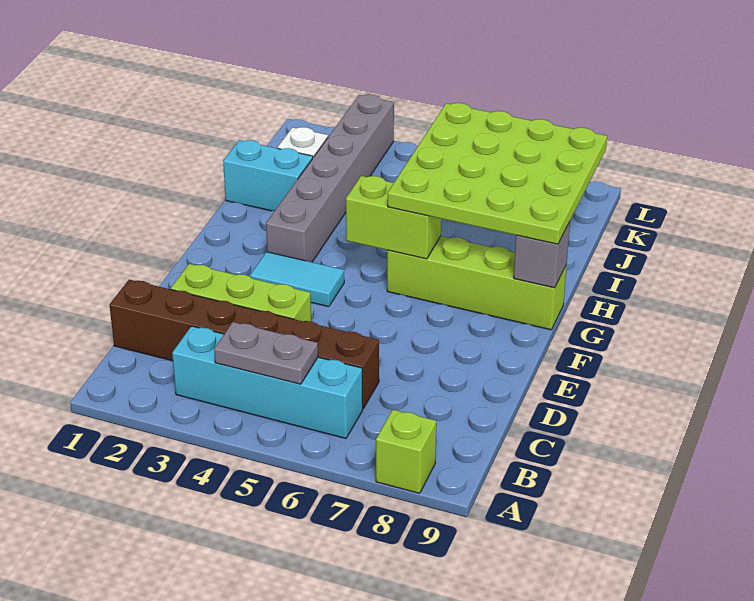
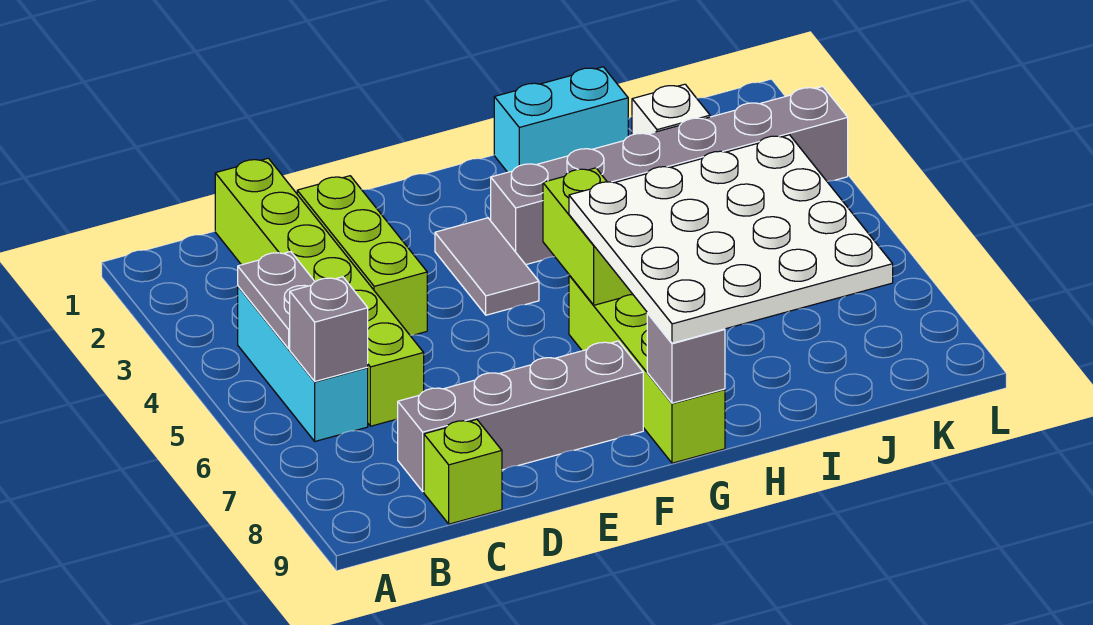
lime 1x1 brick [376,410,436,493] -> lime 1x1 brick moved to [424,419,502,524]
cyan 1x4 brick [172,326,363,438] -> cyan 1x3 brick [238,286,368,441]
none -> grey 1x1 brick [290,277,368,381]
brown 1x6 brick [109,280,379,409] -> lime 1x6 brick [215,158,424,426]
none -> grey 1x4 brick [398,341,643,491]
cyan 1x2 tile [250,252,344,307] -> grey 1x2 tile [435,218,539,315]
lime 4x4 plate [388,103,607,244] -> white 4x4 plate [569,135,893,343]
cyan 1x2 brick [223,140,313,211] -> cyan 1x2 brick turned to [494,67,628,172]

